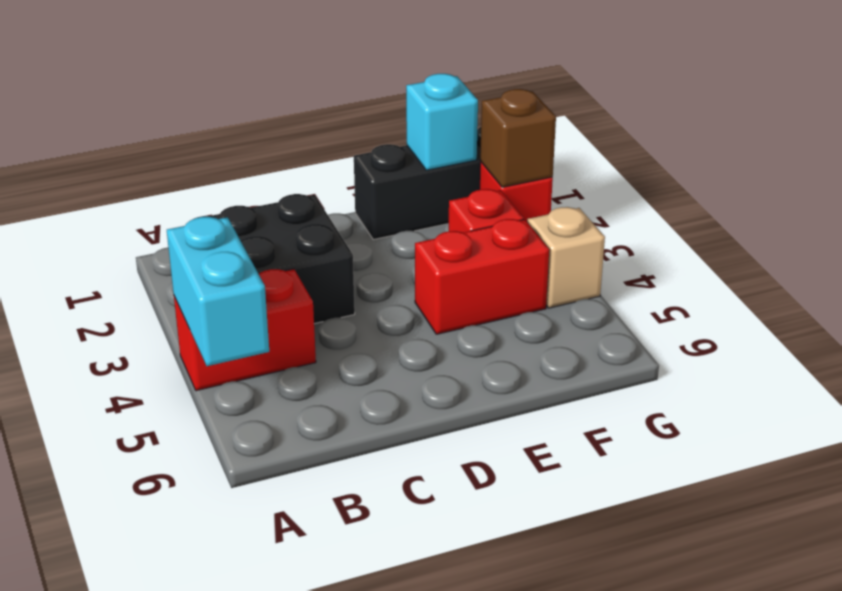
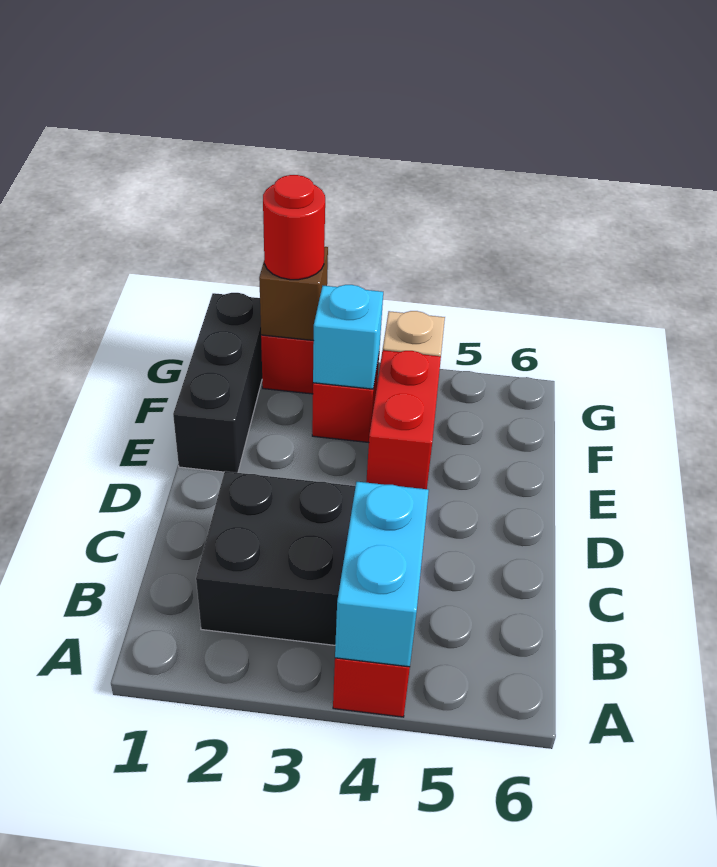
cyan 1x2 brick [167,217,269,366] -> cyan 1x2 brick turned to [335,482,429,667]
cyan 1x1 brick [406,74,478,170] -> cyan 1x1 brick moved to [313,285,383,389]
none -> red 1x1 round brick [263,175,325,280]

